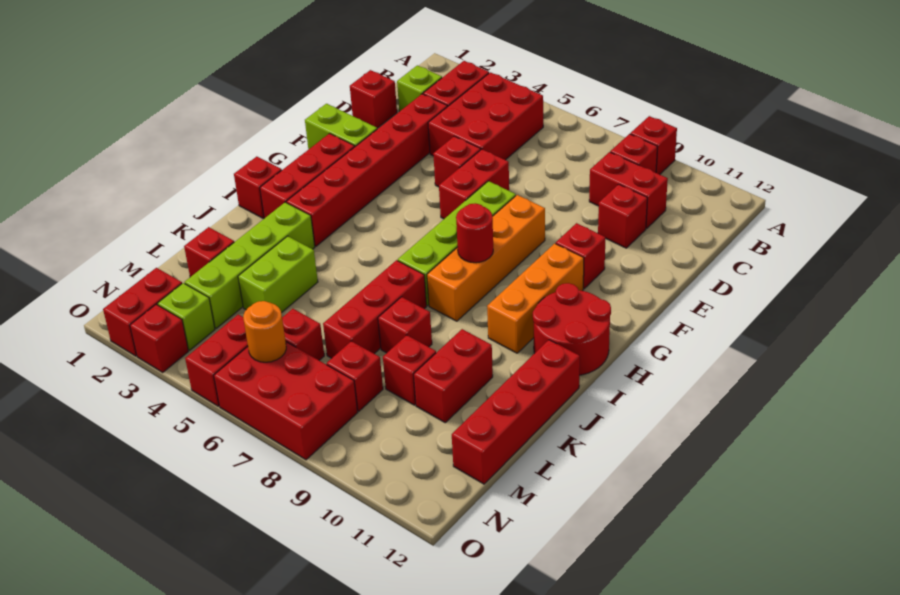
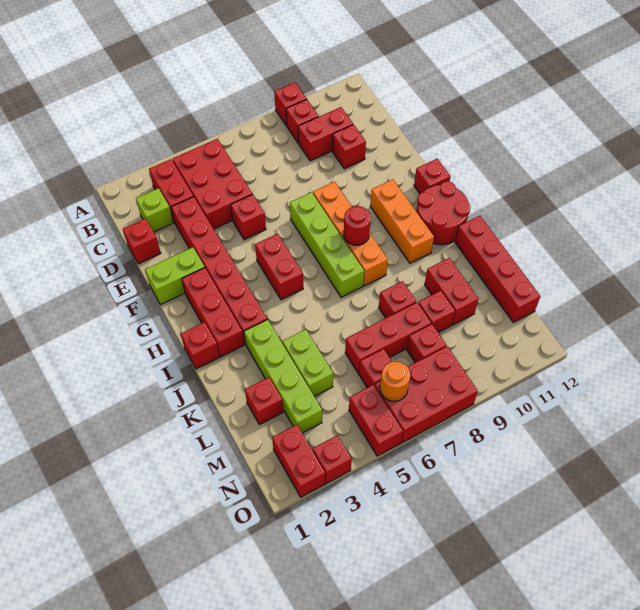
red 1x2 brick [439,149,509,219] -> red 1x2 brick moved to [255,234,303,300]
red 1x1 brick [556,223,606,289] -> red 1x1 brick moved to [414,159,450,194]
red 1x3 brick [323,260,426,358] -> red 1x3 brick turned to [345,303,431,374]
lime 1x1 brick [158,283,215,350] -> none

